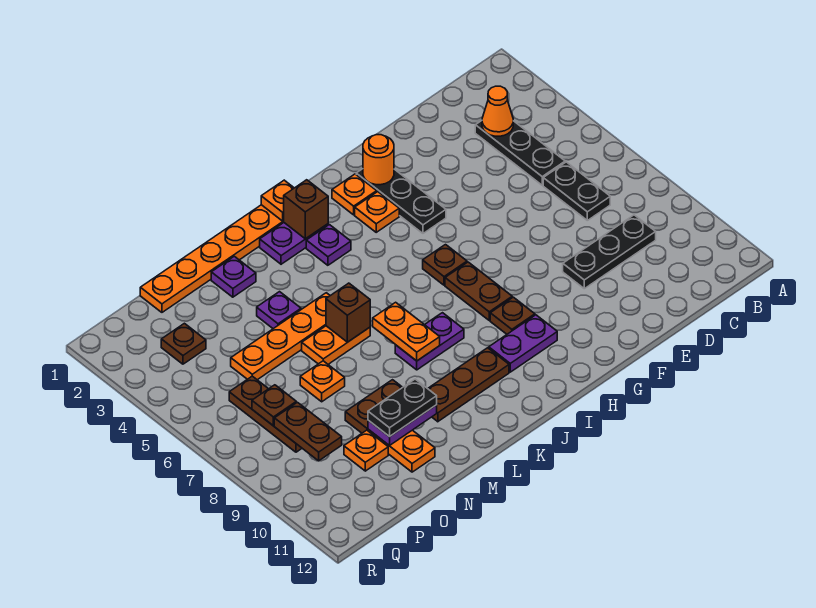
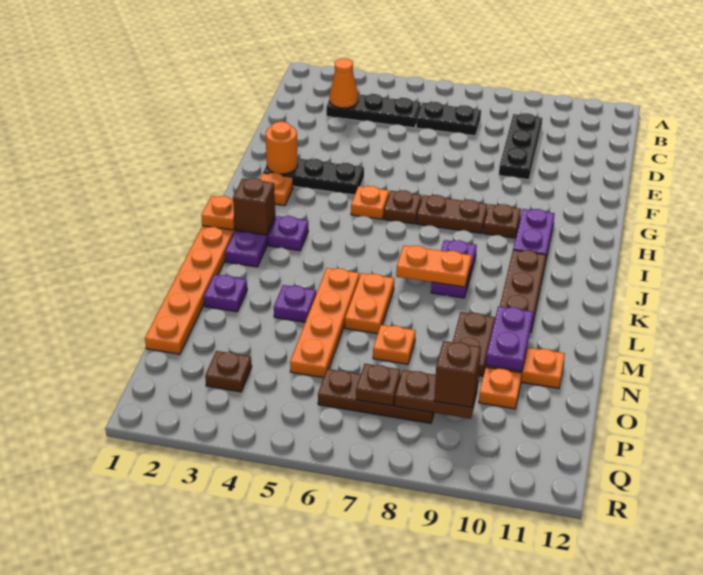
orange 1x1 plate [355,192,399,232] -> orange 1x1 plate moved to [351,186,389,219]
brown 1x1 brick [326,283,370,342] -> brown 1x1 brick moved to [434,341,481,407]
black 1x2 plate [368,379,437,437] -> none

